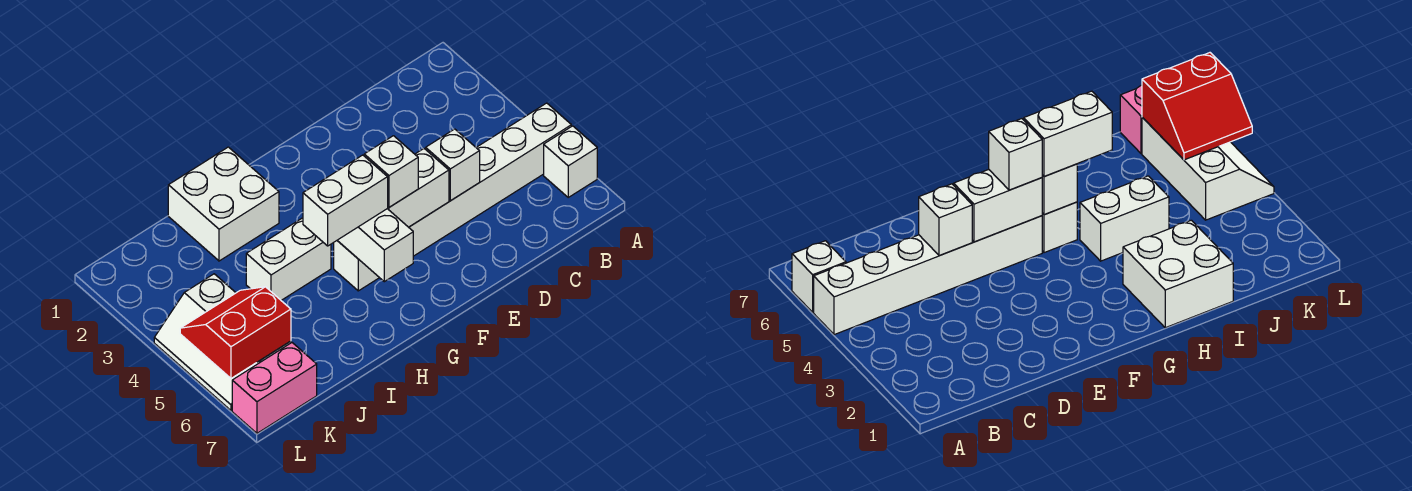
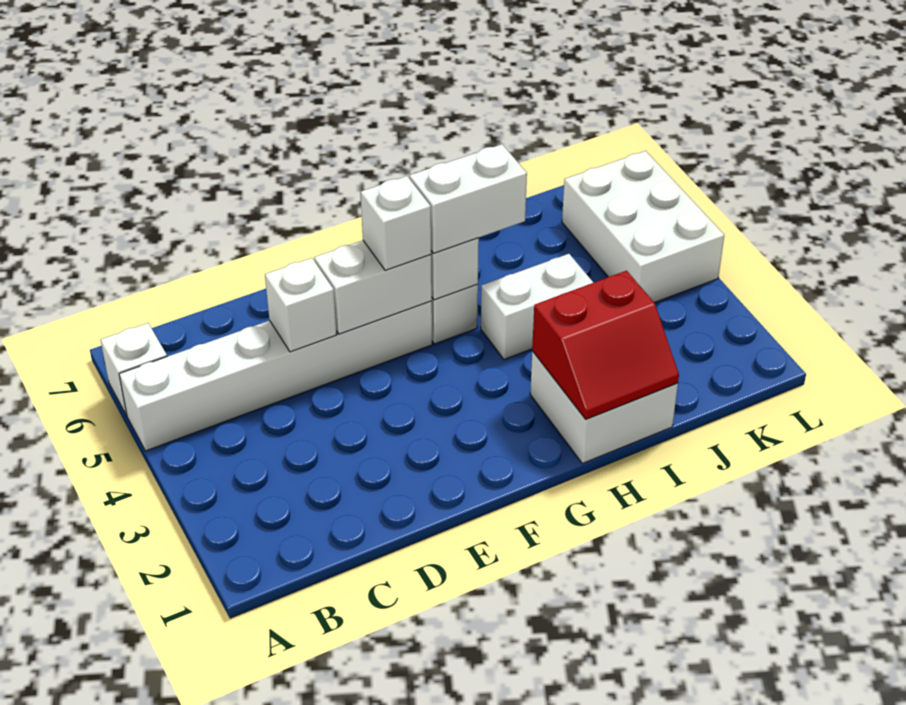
white 2x3 slope [154,274,291,410] -> white 2x3 brick [562,151,724,303]
red 2x2 slope [180,287,291,378] -> red 2x2 slope moved to [532,271,679,419]
pink 1x2 brick [232,343,317,433] -> none

